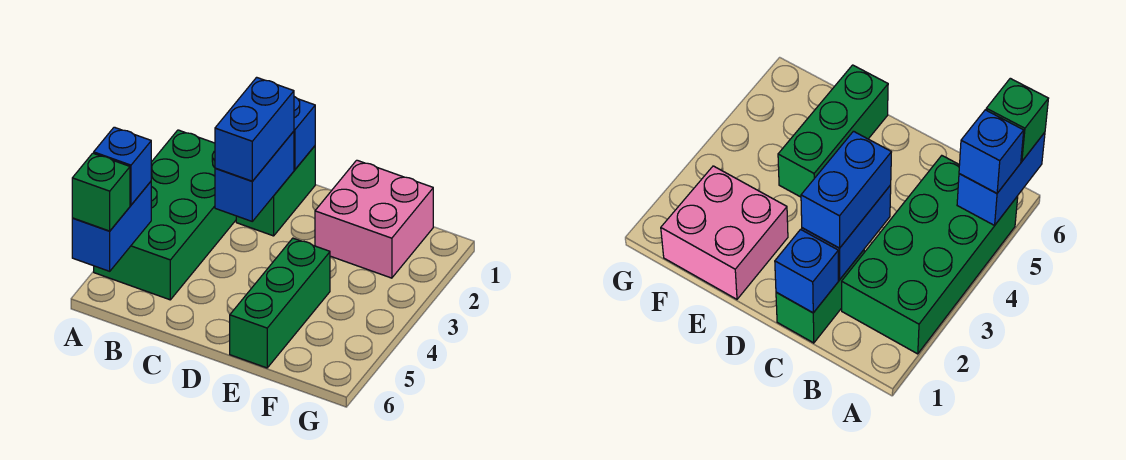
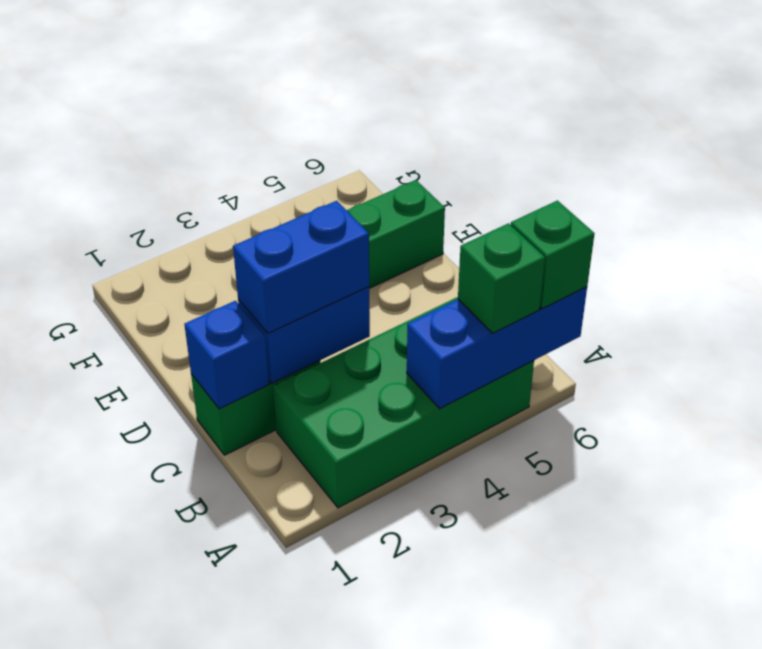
blue 1x2 brick [72,182,151,271] -> blue 1x3 brick [407,287,587,409]
blue 1x1 brick [94,127,151,205] -> green 1x1 brick [458,223,545,333]
pink 2x2 brick [315,160,433,278] -> none

